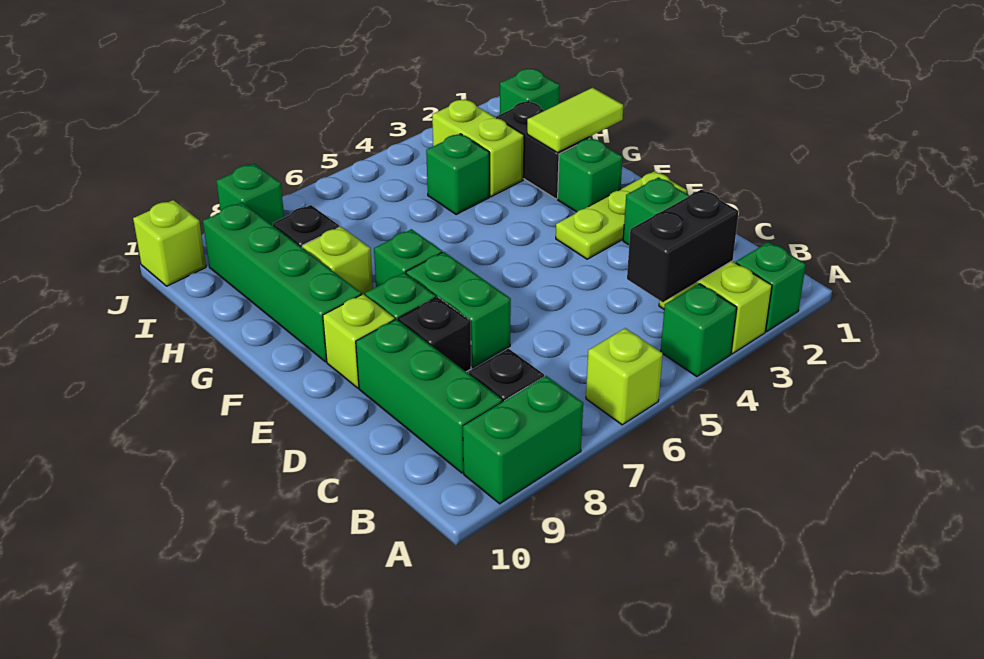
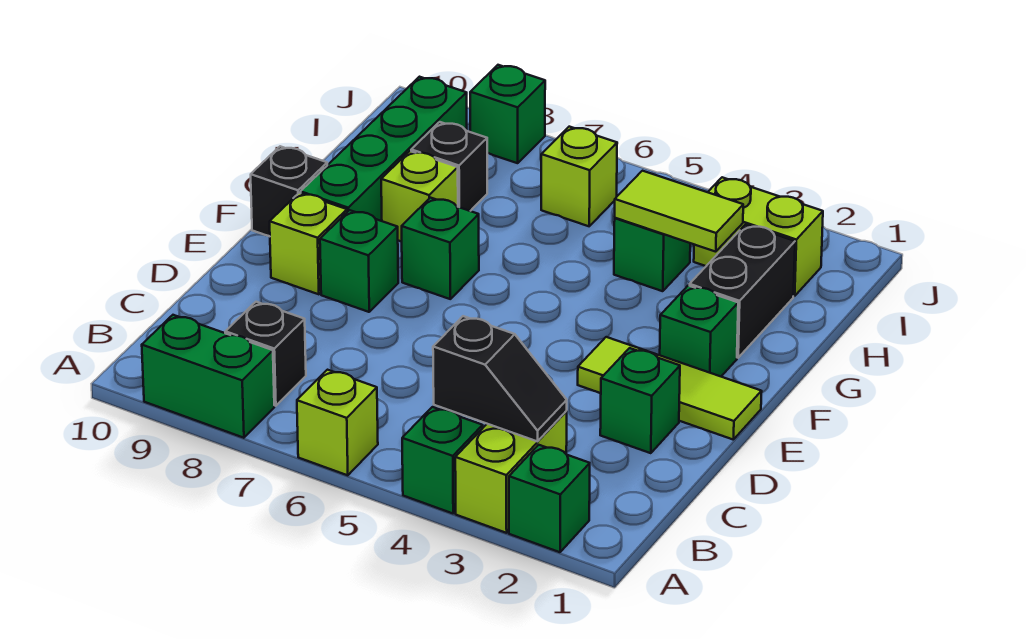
black 1x2 brick [627,189,739,302] -> black 1x2 slope [433,316,567,441]
green 1x3 brick [356,319,502,473] -> none
green 1x2 brick [406,252,511,368] -> none
black 1x1 brick [398,297,471,372] -> black 1x1 brick moved to [251,146,327,236]
lime 1x3 plate [556,171,687,259] -> lime 1x3 tile [578,337,762,440]
lime 1x2 tile [527,88,623,153] -> lime 1x2 tile moved to [615,171,743,252]
lime 1x2 brick [432,99,524,197] -> lime 1x2 brick turned to [694,177,823,296]
green 1x1 brick [500,69,560,114] -> none
lime 1x1 brick [133,200,206,286] -> lime 1x1 brick moved to [541,127,617,226]

